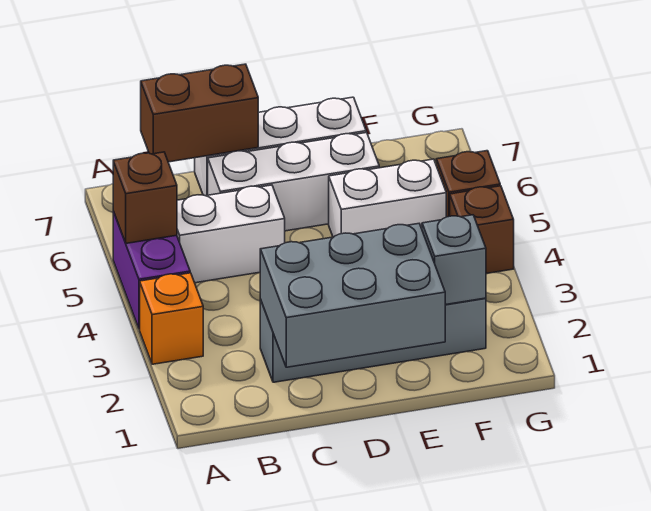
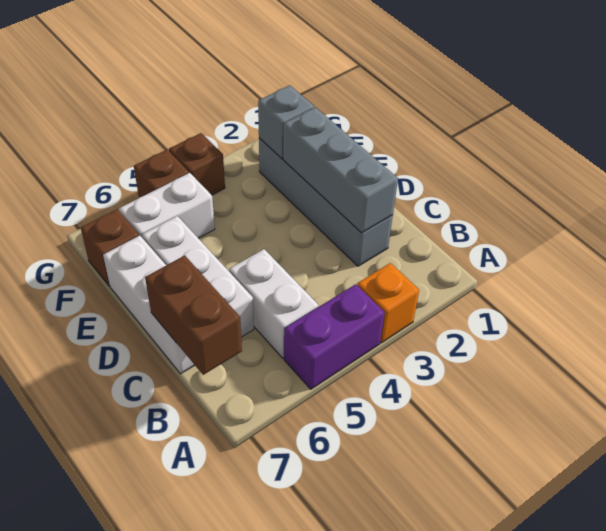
brown 1x1 brick [113,152,177,243] -> brown 1x1 brick moved to [81,209,139,286]
grey 2x3 brick [260,224,445,367] -> grey 1x3 brick [283,107,398,233]
white 1x2 brick [329,159,446,237] -> white 1x2 brick turned to [119,173,215,238]

